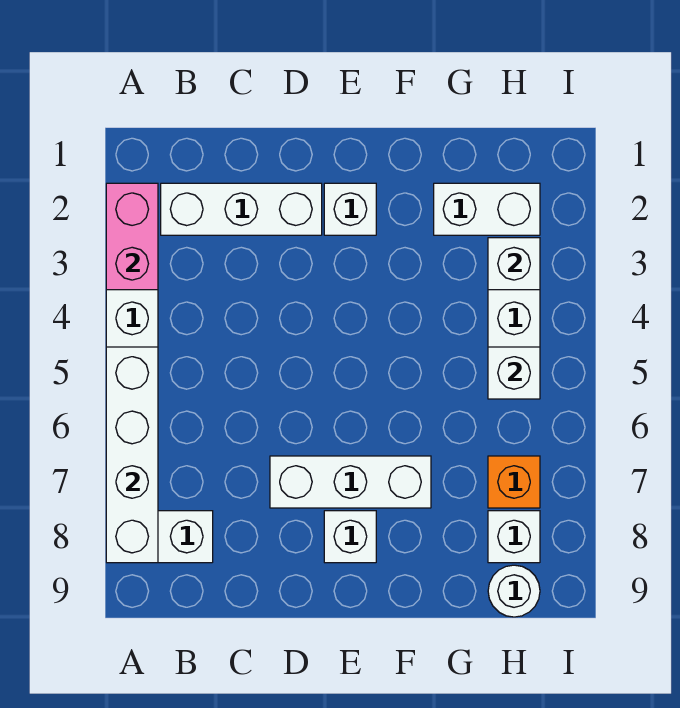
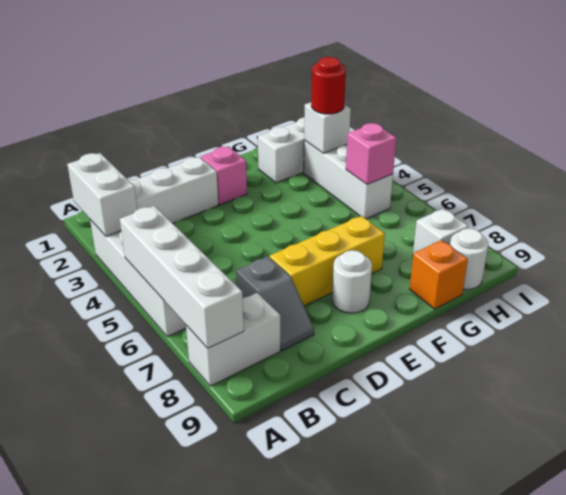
pink 1x2 brick [106,183,158,290] -> white 1x2 brick [67,153,137,236]
none -> grey 1x2 slope [236,256,314,351]
white 1x3 brick [270,456,431,508] -> yellow 1x3 brick [270,216,385,306]
white 1x1 brick [324,183,376,235] -> pink 1x1 brick [201,146,247,205]
white 1x1 brick [324,511,376,563] -> white 1x1 round brick [332,250,372,313]
none -> red 1x1 round brick [311,57,346,114]
white 1x1 brick [488,347,540,399] -> pink 1x1 brick [346,123,396,185]
orange 1x1 brick [488,456,540,508] -> orange 1x1 brick moved to [409,240,468,309]

